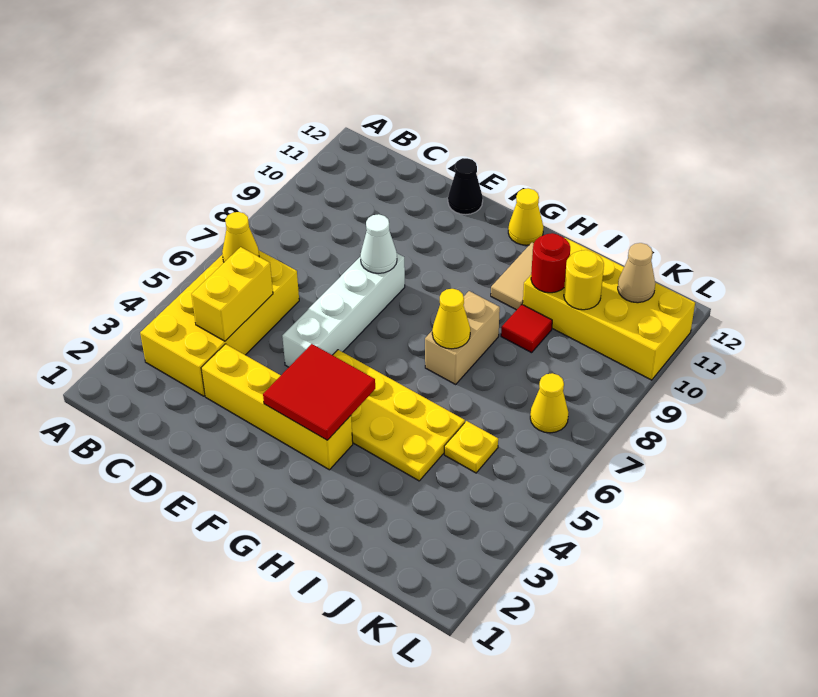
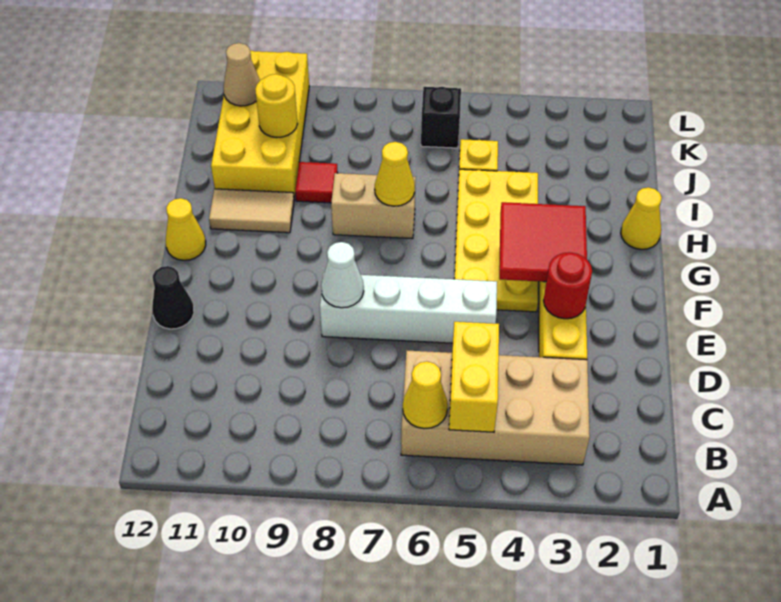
yellow 2x4 brick [140,251,299,396] -> tan 2x4 brick [401,351,590,465]
yellow 1x2 brick [191,247,273,341] -> yellow 1x2 brick turned to [449,322,499,432]
red 1x1 round brick [531,233,570,293] -> red 1x1 round brick moved to [543,252,592,319]
none -> black 1x1 brick [421,87,461,148]
yellow 1x1 cone [530,373,568,433] -> yellow 1x1 cone moved to [621,187,662,249]

